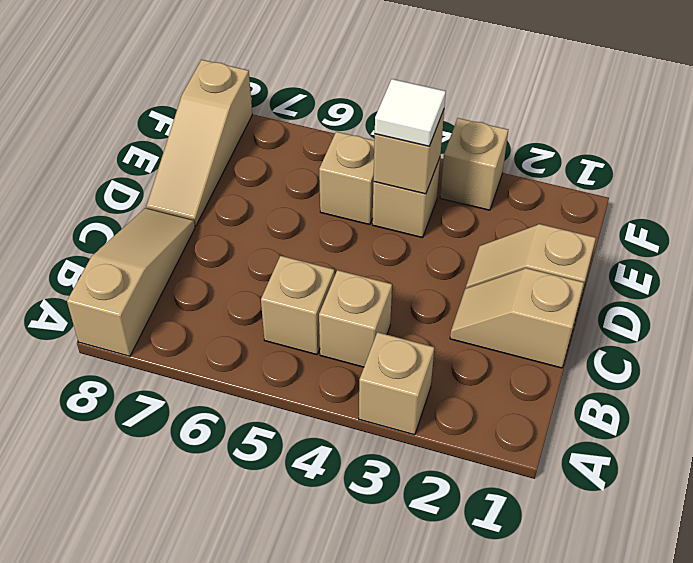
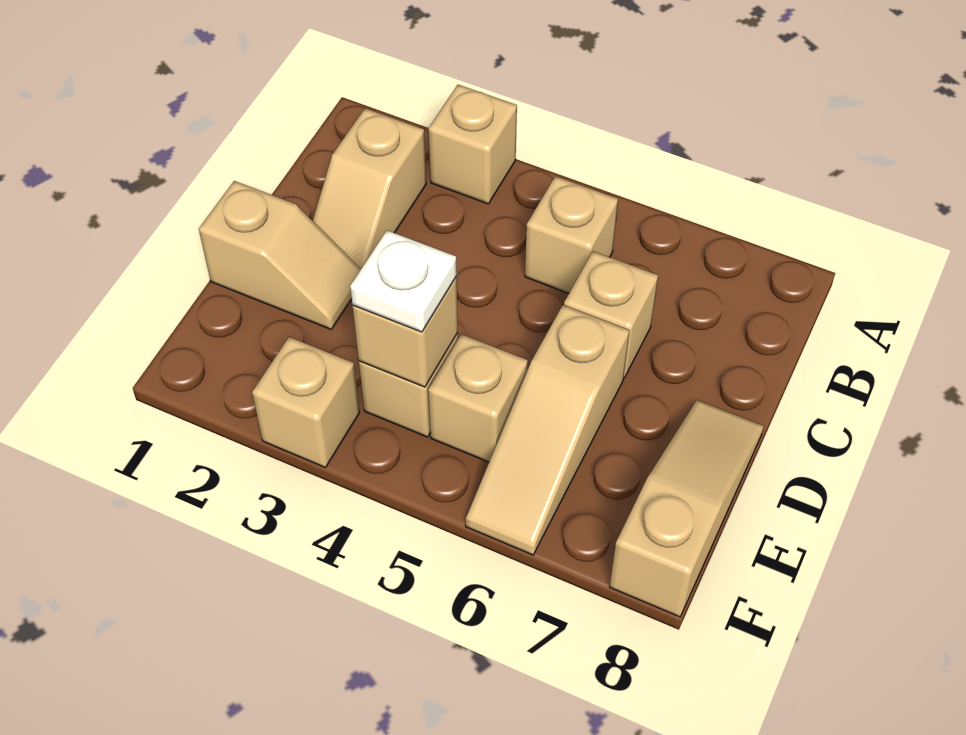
tan 1x3 slope [67,208,195,356] -> tan 1x3 slope moved to [466,305,629,555]
tan 1x1 brick [319,270,392,367] -> tan 1x1 brick moved to [564,251,658,378]
tan 1x2 slope [450,268,584,368] -> tan 1x2 slope turned to [313,108,426,269]
white 1x1 tile [375,79,446,146] -> white 1x1 plate [350,230,457,332]

